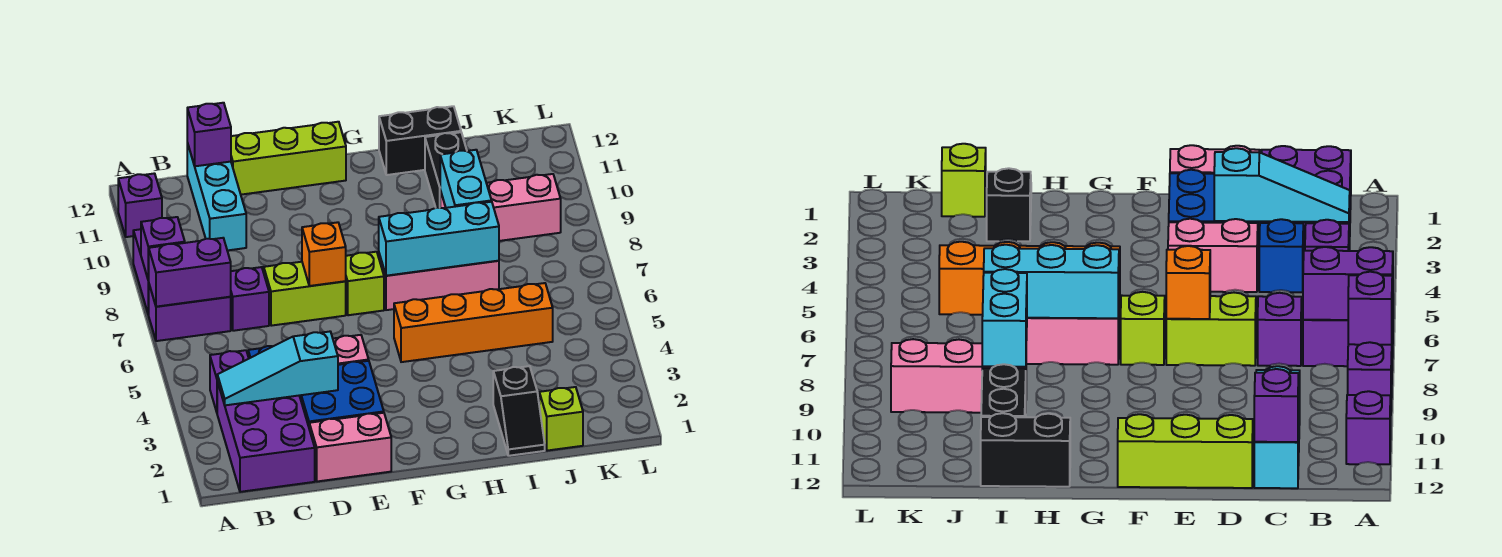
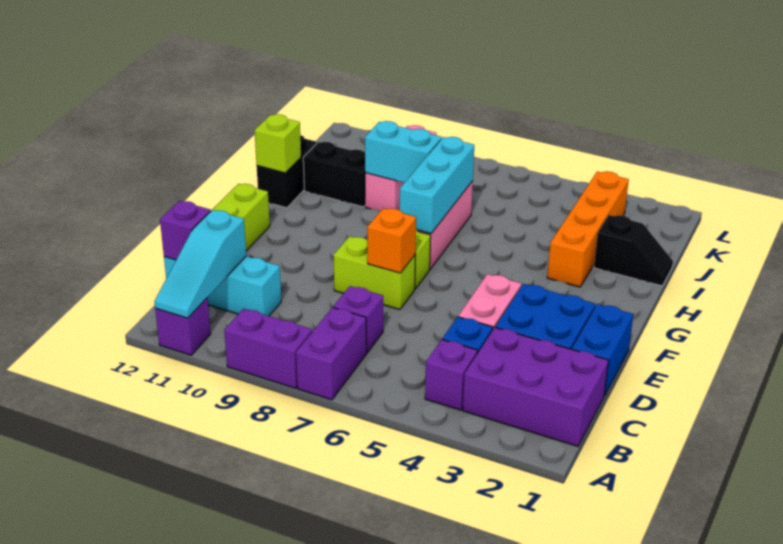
purple 1x2 brick [148,238,231,307] -> none
purple 1x1 brick [141,217,185,280] -> none
cyan 1x3 slope [217,332,338,405] -> cyan 1x3 slope moved to [154,210,246,318]
pink 1x2 brick [309,413,391,482] -> blue 1x2 brick [572,304,633,396]
lime 1x2 brick [264,262,346,326] -> lime 1x2 brick turned to [333,236,415,309]
orange 1x4 brick [394,283,553,362] -> orange 1x4 brick moved to [547,171,629,287]
lime 1x1 brick [539,387,583,451] -> lime 1x1 brick moved to [255,114,301,173]

